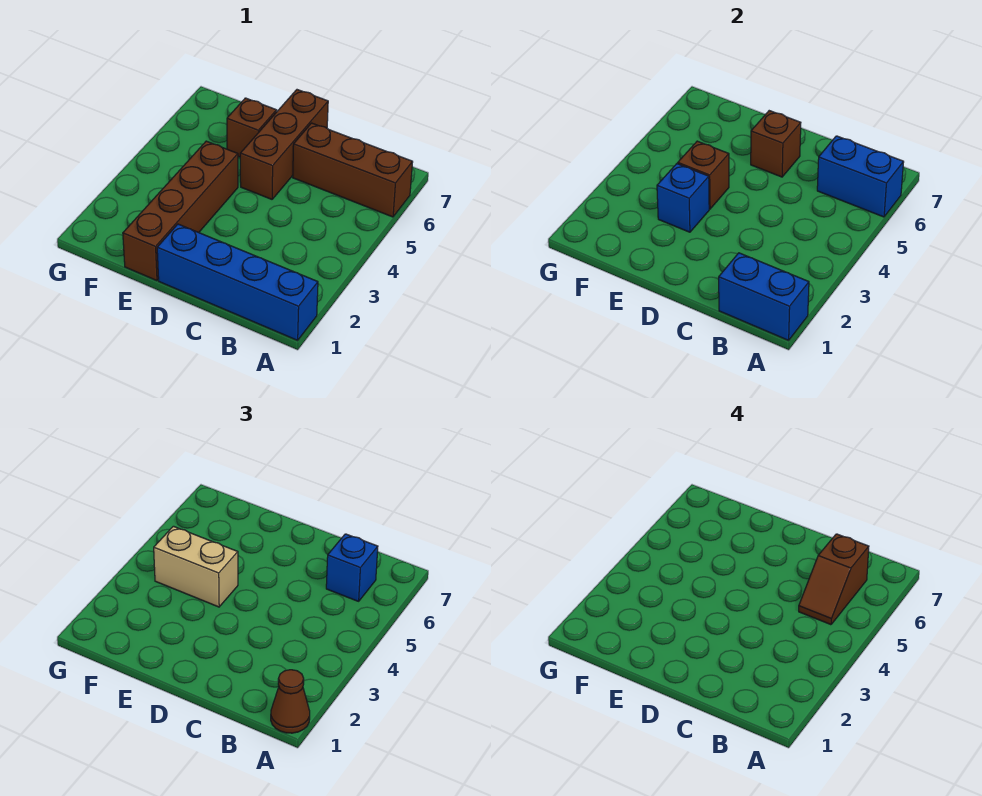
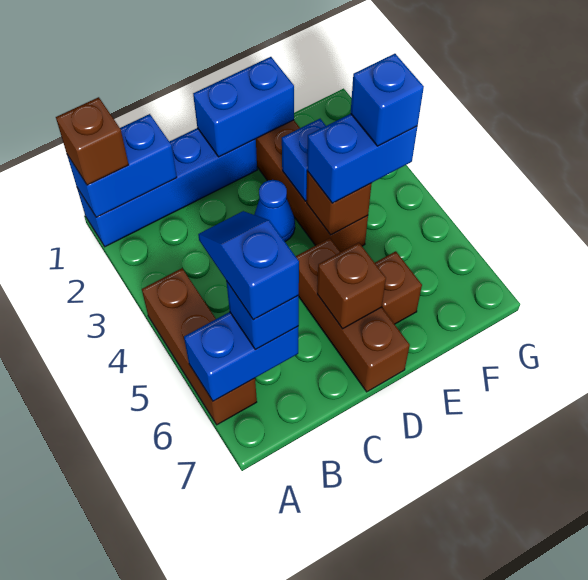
brown 1x1 cone [271,670,310,733] -> brown 1x1 brick [56,97,129,185]
brown 1x3 brick [293,123,413,217] -> brown 1x3 brick turned to [142,268,257,425]
brown 1x2 slope [799,534,869,625] -> blue 1x2 slope [198,211,299,320]
none -> blue 1x2 brick [193,57,294,157]
none -> blue 1x1 cone [254,180,295,242]
tan 1x2 brick [154,526,238,607] -> blue 1x2 brick [307,114,418,203]
none -> blue 1x1 brick [351,54,424,146]

